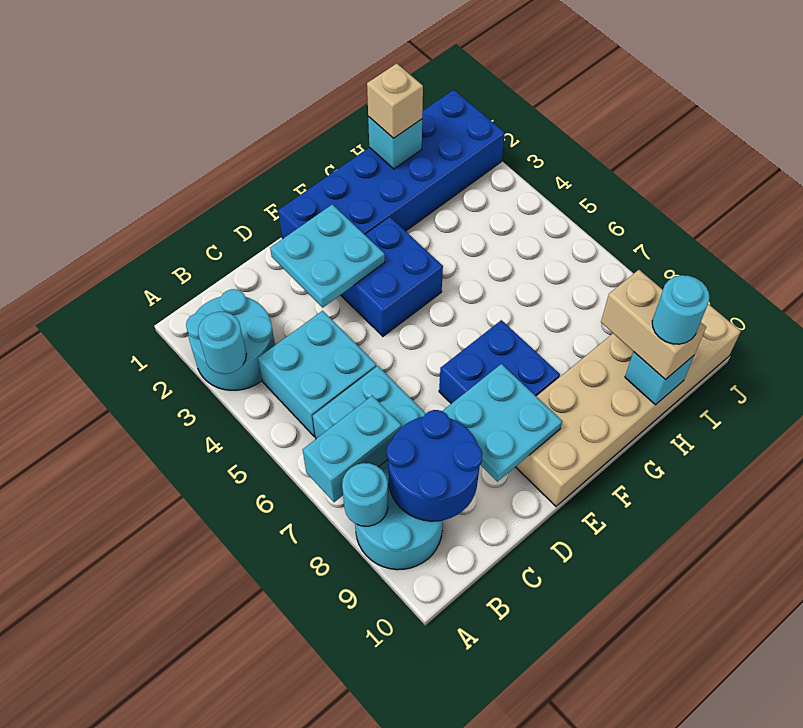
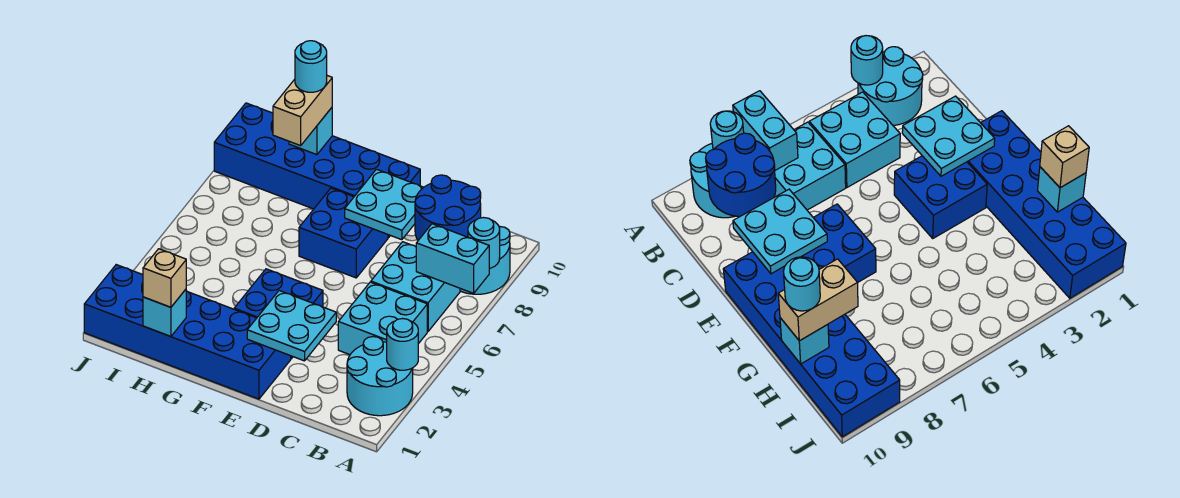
tan 2x6 brick [516,304,741,506] -> blue 2x6 brick [214,103,420,237]

